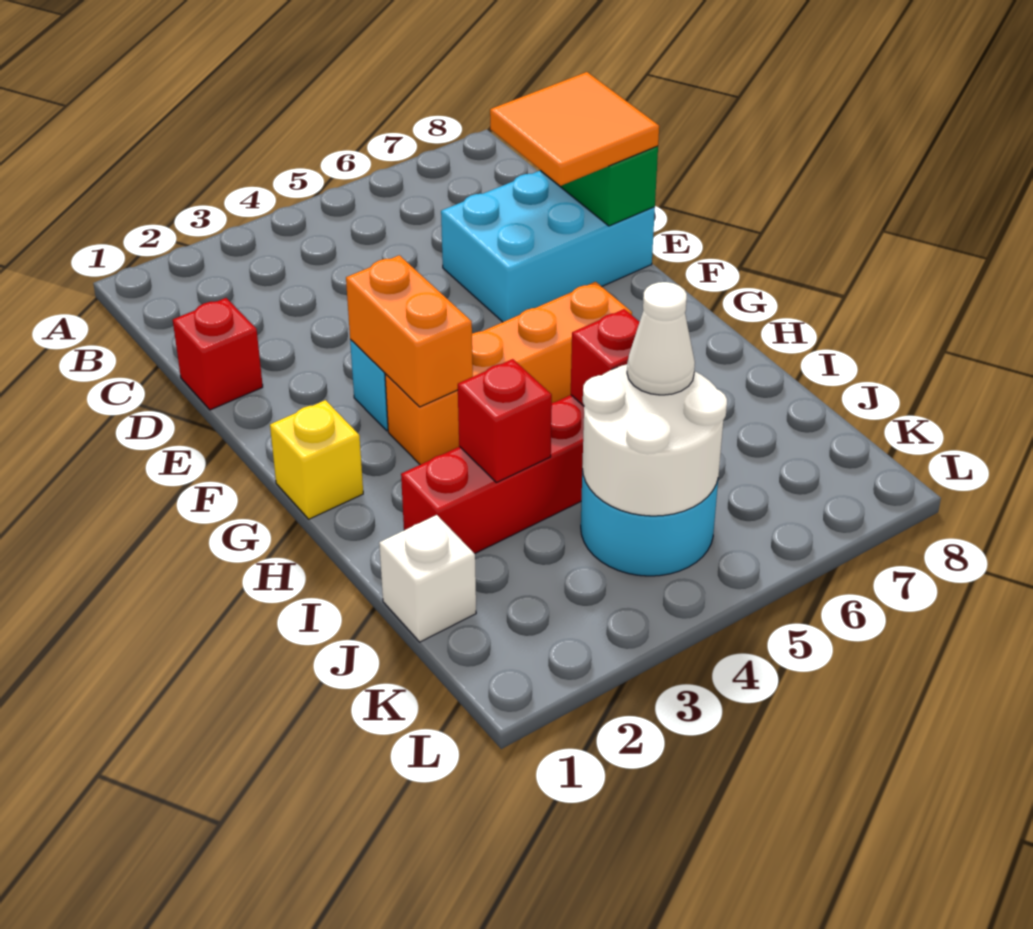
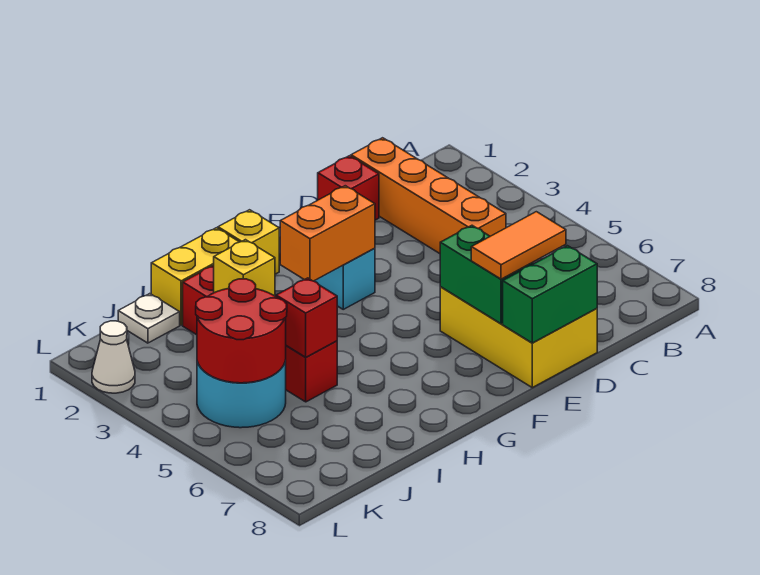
cyan 2x3 brick [441,171,655,322] -> yellow 2x3 brick [440,287,597,388]
orange 2x2 tile [490,72,659,186] -> orange 1x2 tile [471,212,566,279]
none -> green 1x2 brick [440,225,533,324]
orange 1x4 brick [385,282,632,465] -> orange 1x4 brick moved to [351,138,506,254]
none -> yellow 1x2 brick [151,228,239,325]
red 1x1 brick [458,359,552,483] -> yellow 1x1 brick [214,240,275,296]
white 1x1 brick [379,515,476,642] -> white 1x1 plate [118,294,180,343]
white 2x2 round brick [582,364,727,516] -> red 2x2 round brick [196,279,287,383]
white 1x1 cone [627,282,695,395] -> white 1x1 cone moved to [92,321,135,393]

